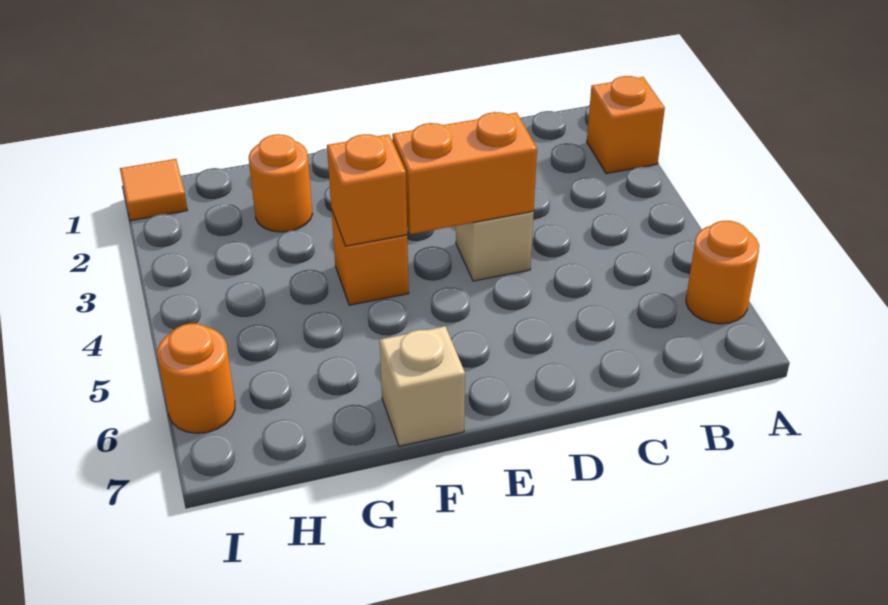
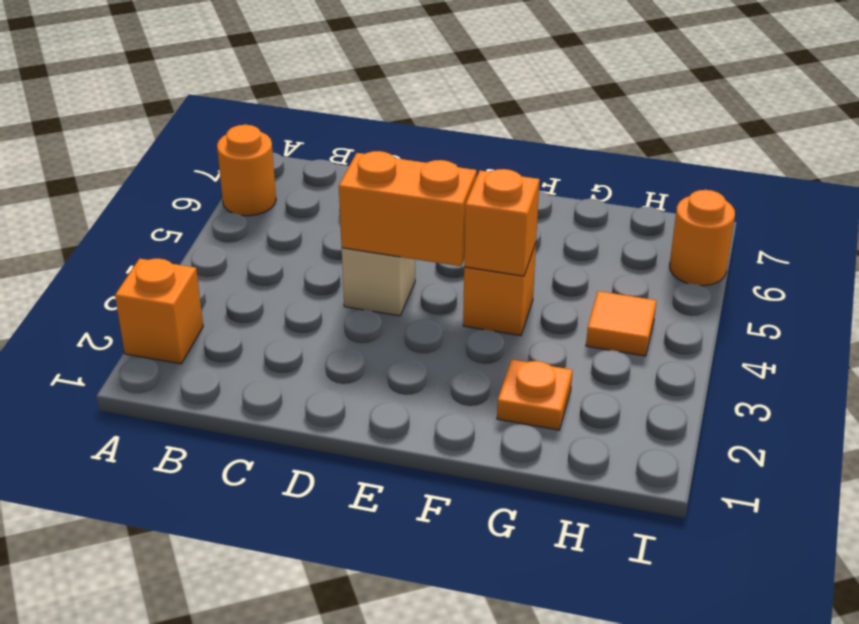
tan 1x1 brick [379,326,465,446] -> none
orange 1x1 round brick [249,134,312,232] -> orange 1x1 plate [497,359,572,430]
orange 1x1 tile [120,159,187,221] -> orange 1x1 tile moved to [586,291,656,356]

